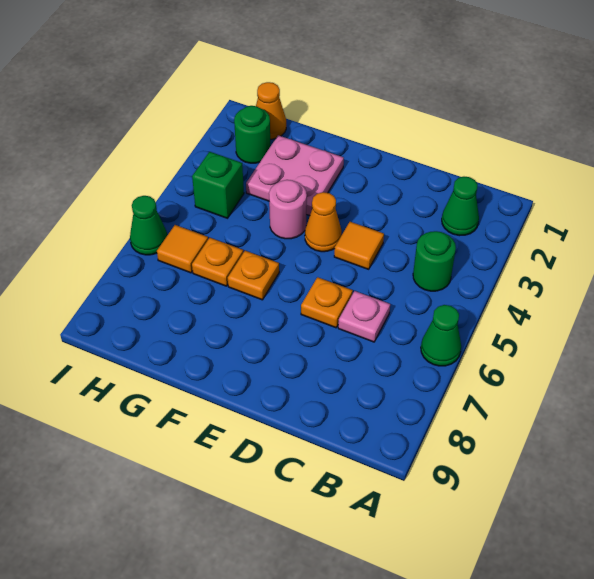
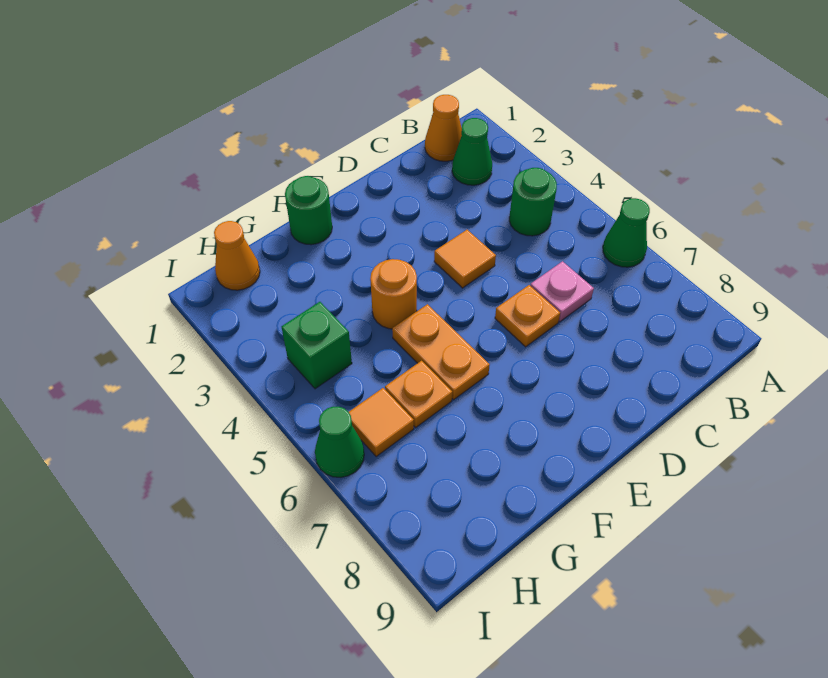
orange 1x1 cone [305,192,342,252] -> orange 1x1 cone moved to [425,95,462,161]
pink 2x2 plate [246,135,344,216] -> none
pink 1x1 round brick [269,180,307,239] -> orange 1x1 round brick [370,259,417,329]
orange 1x1 plate [228,251,279,300] -> orange 1x2 plate [392,304,490,400]
green 1x1 round brick [234,106,270,163] -> green 1x1 round brick moved to [285,176,332,245]

